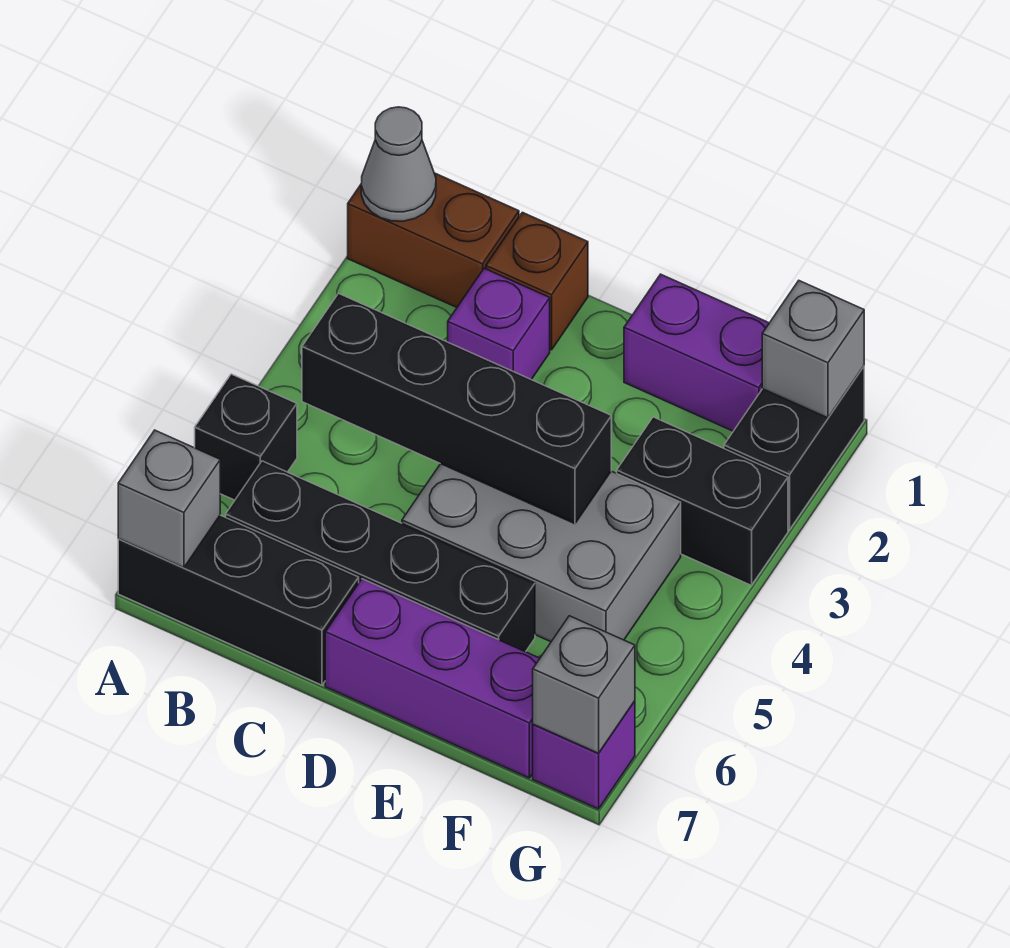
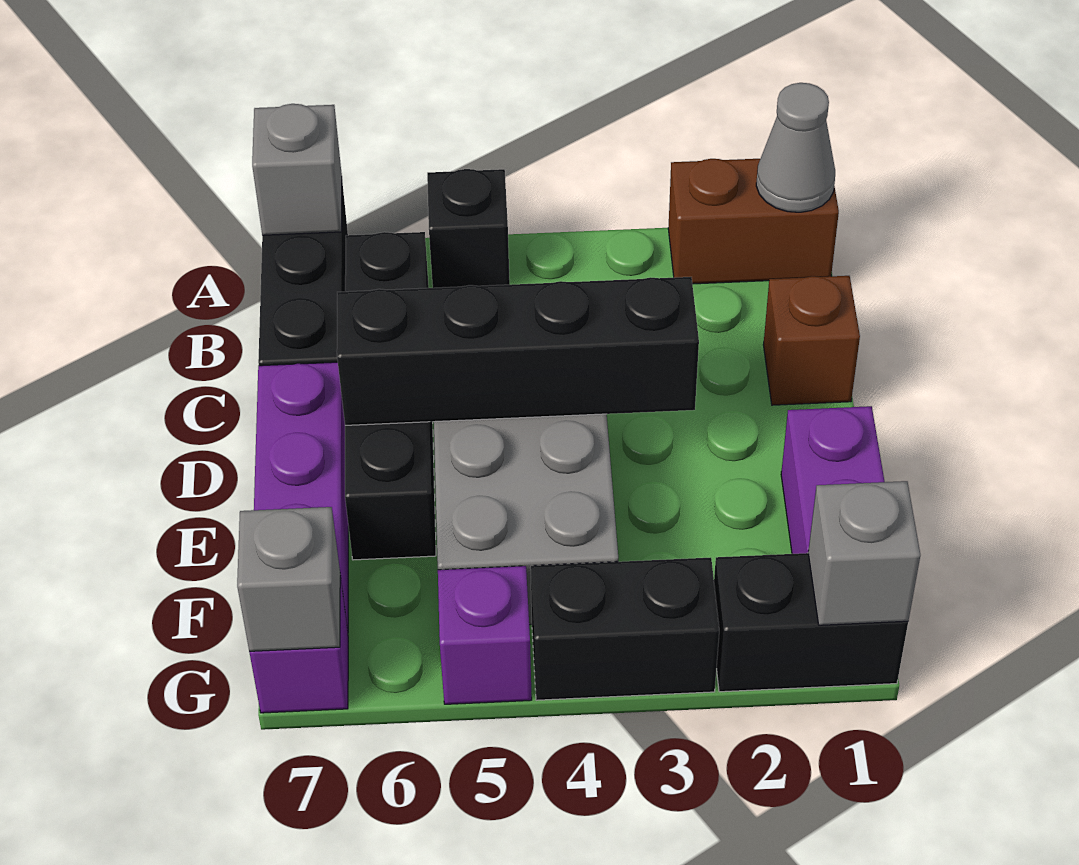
brown 1x2 brick [348,173,519,307] -> brown 1x2 brick turned to [668,159,839,284]
black 1x4 brick [302,293,611,524] -> black 1x4 brick turned to [337,277,699,425]
purple 1x1 brick [448,268,550,379] -> purple 1x1 brick moved to [438,566,532,704]
black 1x2 brick [617,417,788,585] -> black 1x2 brick turned to [531,558,719,700]

